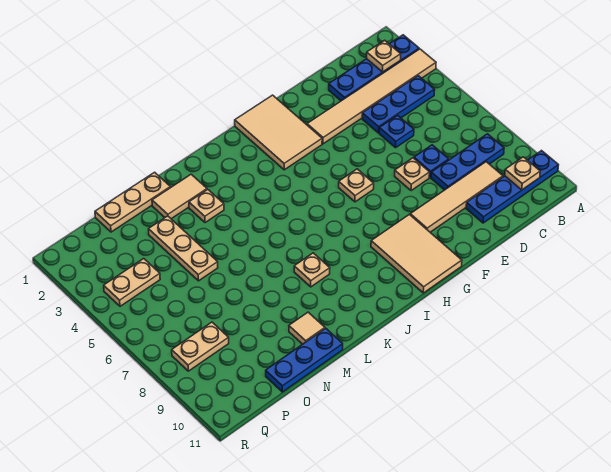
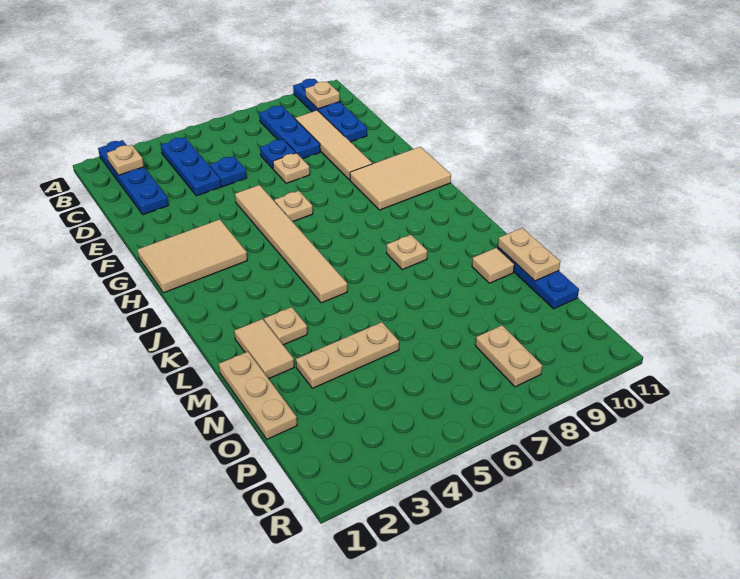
tan 1x6 tile [307,49,436,144] -> tan 1x6 tile moved to [235,185,347,303]
tan 1x2 plate [104,259,160,306] -> tan 1x2 plate moved to [498,228,560,281]

